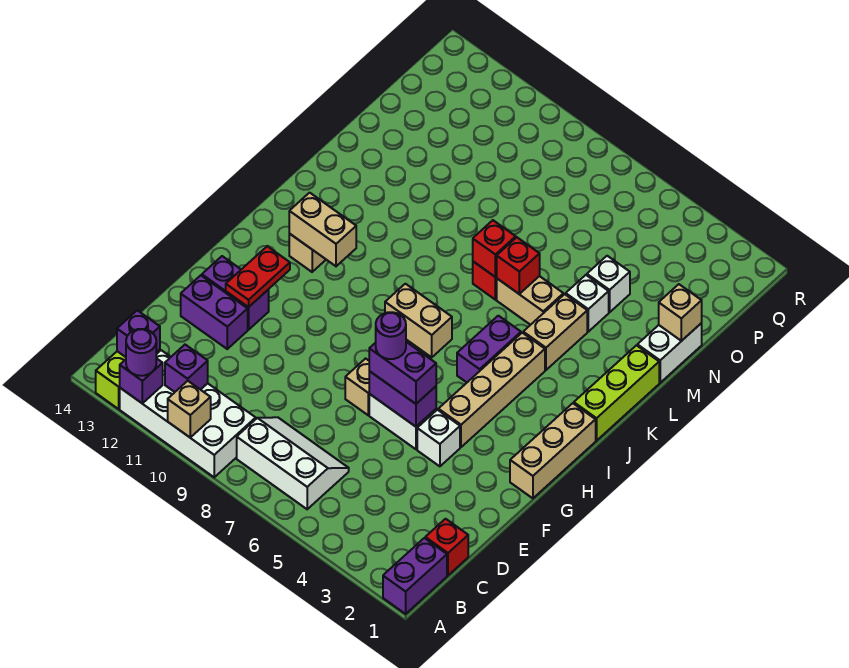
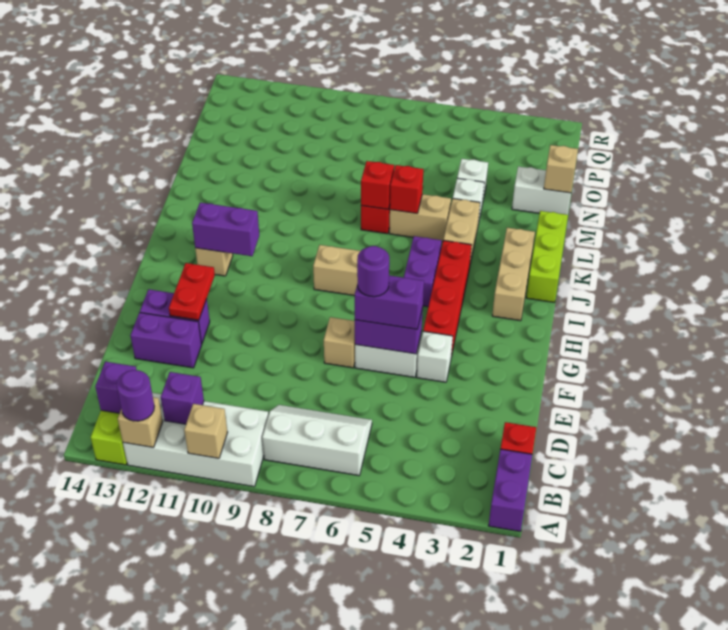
purple 1x1 brick [120,358,163,403] -> tan 1x1 brick [118,397,163,448]
tan 1x3 brick [510,403,596,498] -> tan 1x3 brick moved to [492,228,535,321]
tan 1x4 brick [438,333,545,447] -> red 1x4 brick [423,240,471,357]
tan 1x2 brick [289,193,356,266] -> purple 1x2 brick [192,203,259,256]
white 1x2 brick [637,323,702,383] -> white 1x2 brick turned to [512,166,571,215]

